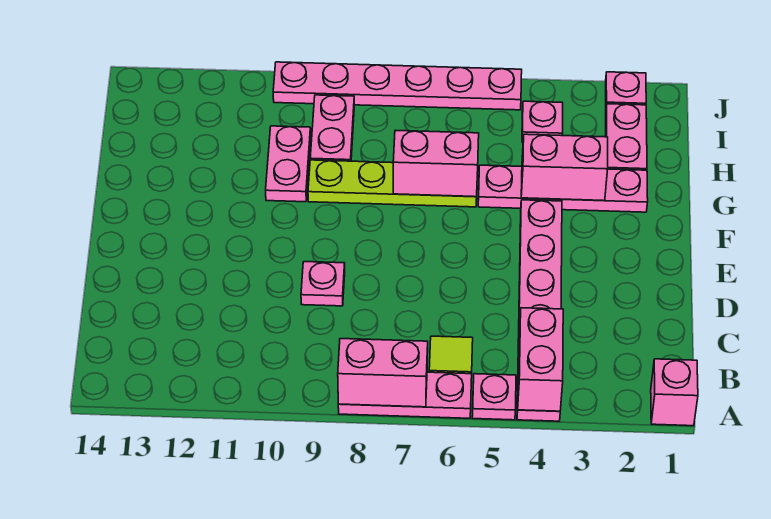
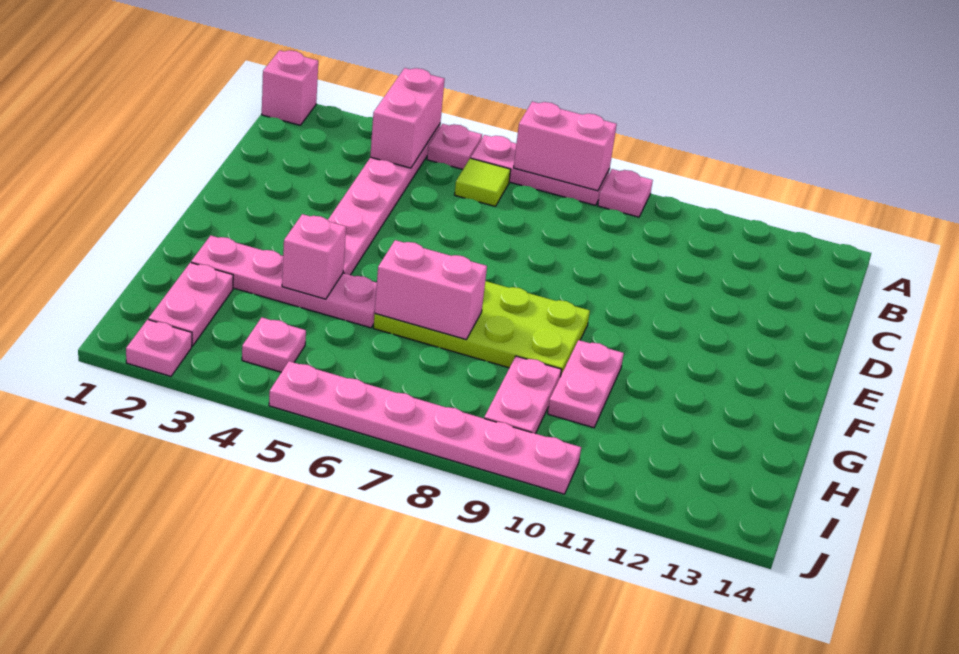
pink 1x1 plate [301,262,345,306] -> pink 1x1 plate moved to [598,169,653,217]
pink 1x2 brick [521,134,608,201] -> pink 1x1 brick [282,214,346,299]
lime 1x4 plate [308,160,477,207] -> lime 2x4 plate [373,281,590,375]

